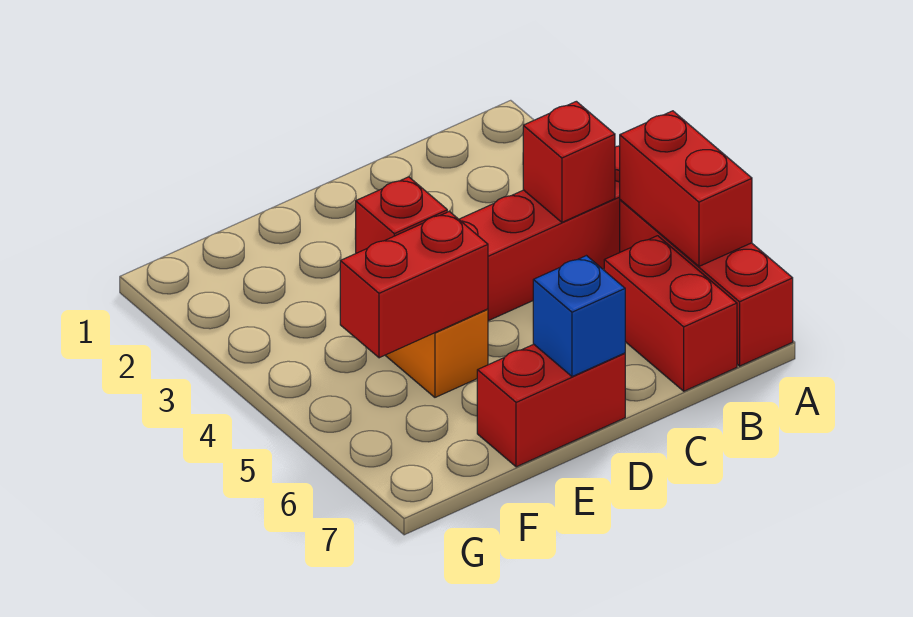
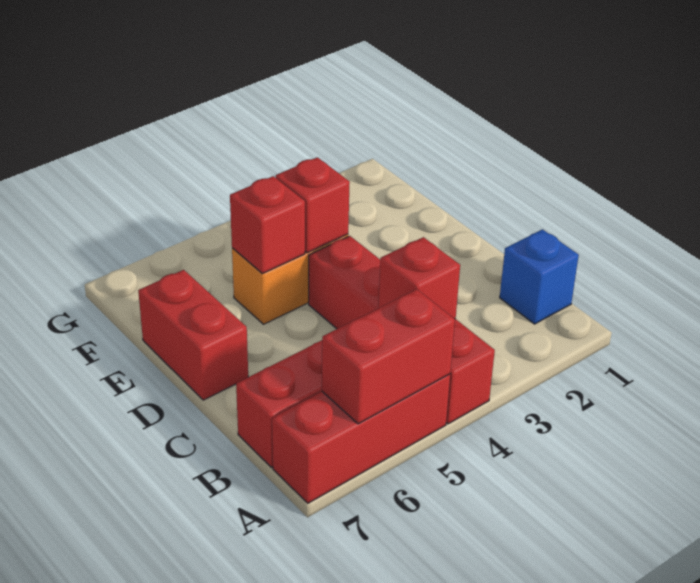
blue 1x1 brick [533,256,625,377] -> blue 1x1 brick moved to [500,229,579,324]
red 1x2 brick [340,212,488,358] -> red 1x1 brick [230,176,305,274]

